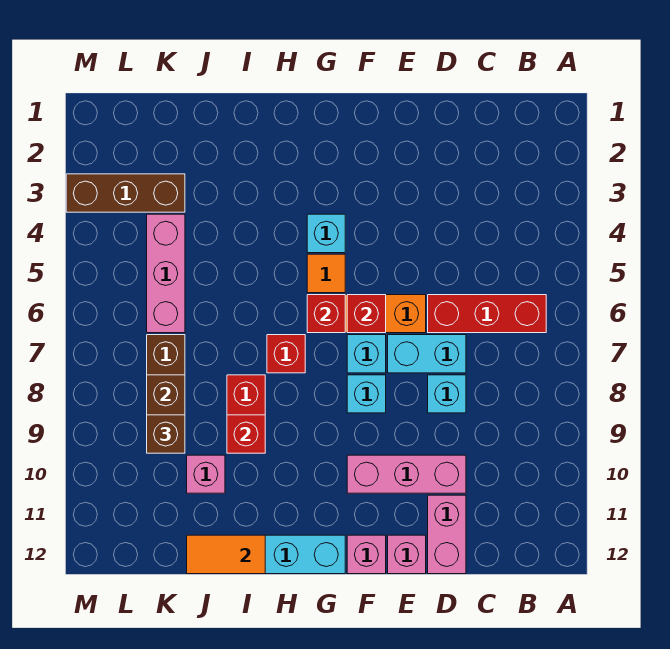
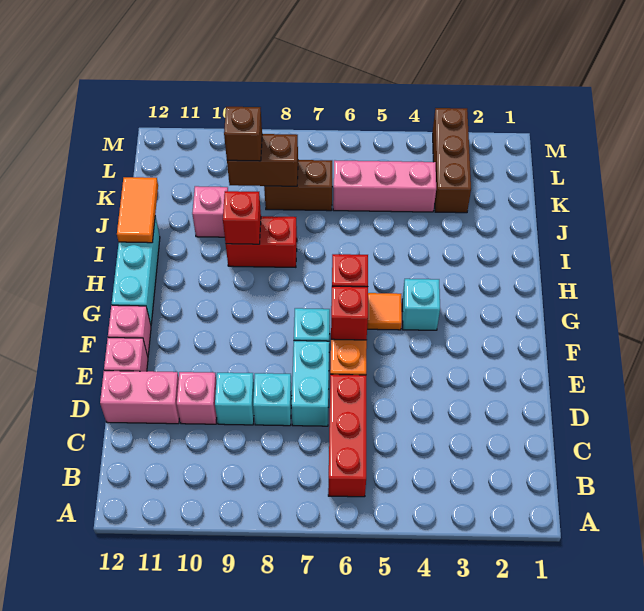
pink 1x3 brick [347,455,466,493] -> pink 1x1 brick [177,372,217,424]
cyan 1x1 brick [347,375,386,413] -> cyan 1x1 brick moved to [215,373,254,425]
red 1x1 brick [267,335,305,373] -> none

